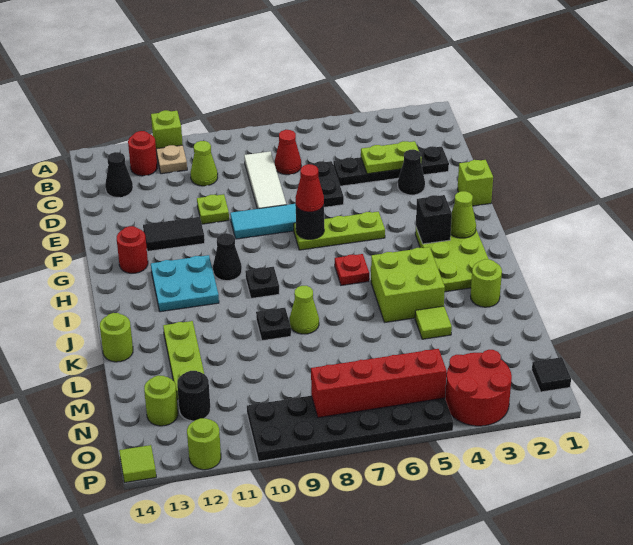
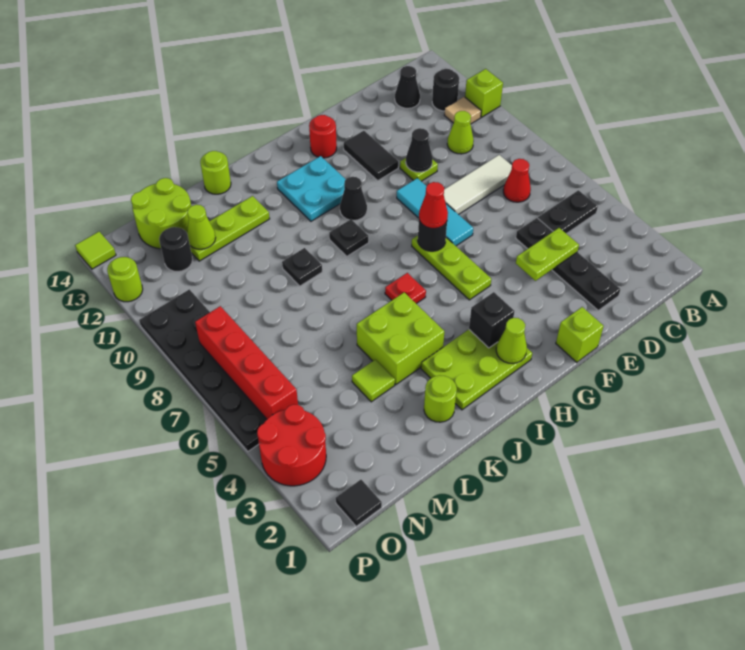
tan 1x1 plate [156,145,187,174] -> tan 1x1 tile [444,97,481,124]
red 1x1 round brick [128,131,157,176] -> black 1x1 round brick [432,69,459,111]
lime 1x2 plate [361,141,422,174] -> lime 1x2 plate turned to [516,228,579,281]
black 1x2 plate [311,161,344,207] -> black 1x2 plate moved to [538,190,598,234]
black 1x1 cone [398,150,425,195] -> black 1x1 cone moved to [406,128,433,172]
lime 1x1 cone [290,286,319,334] -> lime 1x1 cone moved to [187,205,216,249]
lime 1x1 round brick [144,375,178,426] -> lime 2x2 round brick [131,178,191,249]

